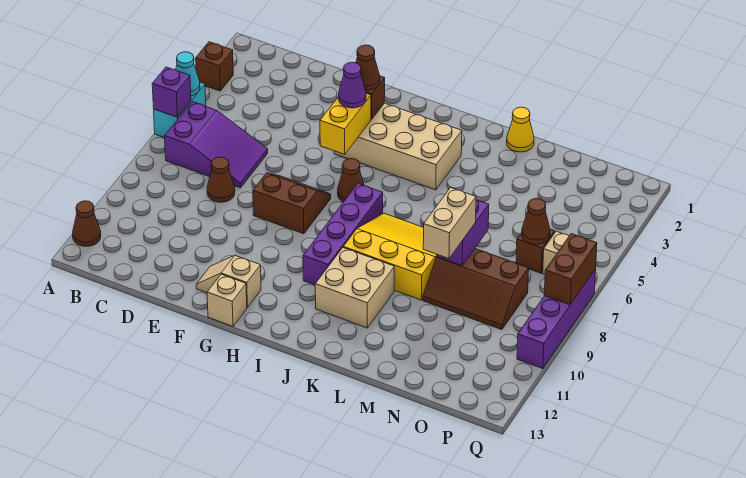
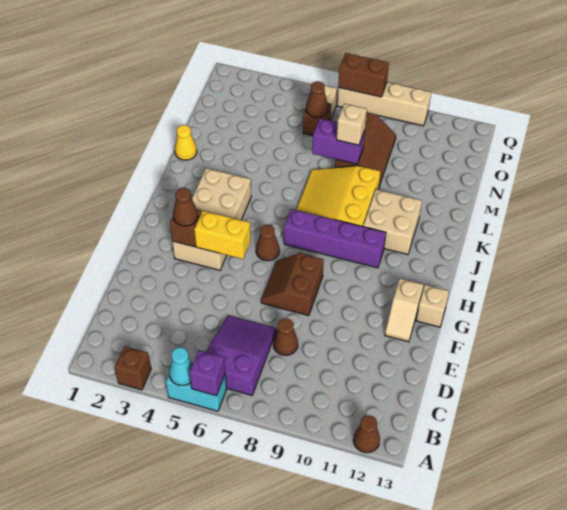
purple 1x1 cone [339,62,366,108] -> none
tan 1x2 brick [423,188,476,259] -> tan 1x1 brick [337,104,367,145]
purple 1x4 brick [517,269,596,369] -> tan 1x4 brick [337,82,431,126]

